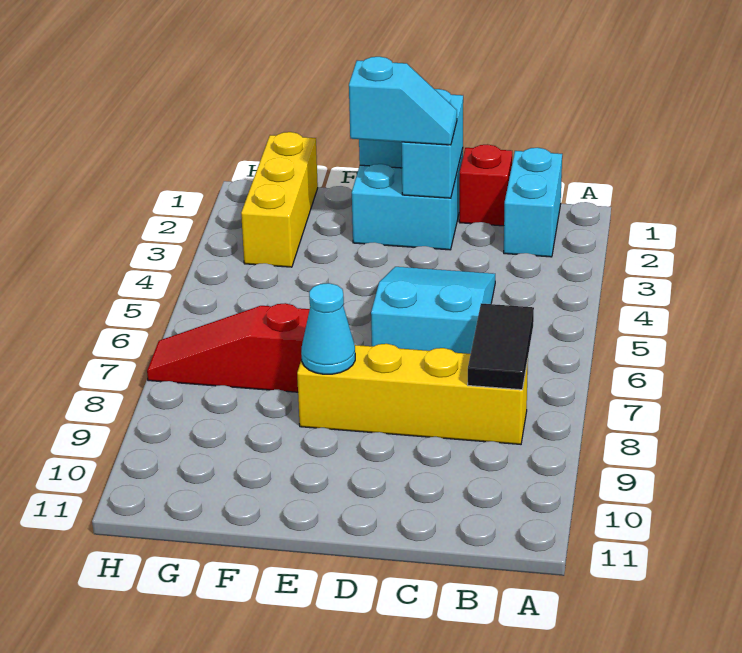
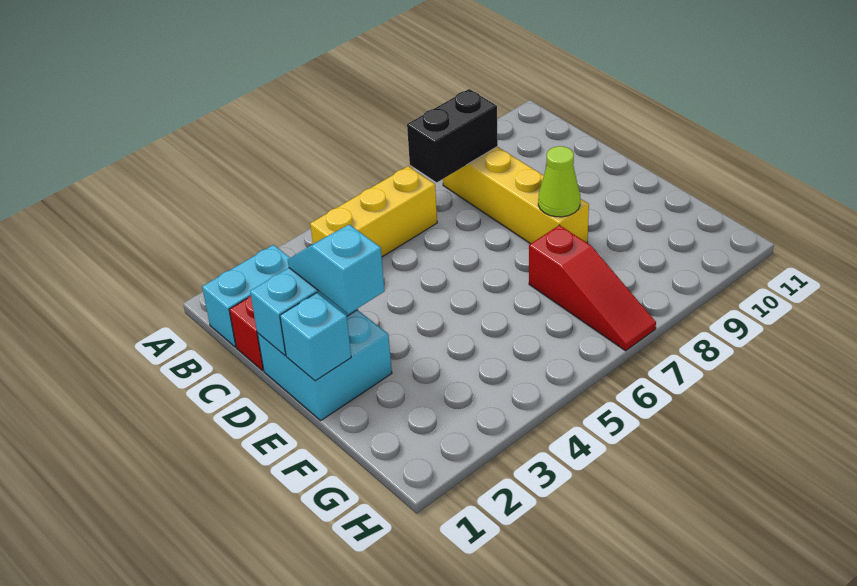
black 1x2 tile [468,303,534,390] -> black 1x2 brick [407,89,498,182]
cyan 2x3 slope [371,267,495,354] -> none
cyan 1x1 cone [301,283,355,374] -> lime 1x1 cone [538,146,580,217]
yellow 1x3 brick [241,132,318,267] -> yellow 1x3 brick moved to [310,166,437,257]

